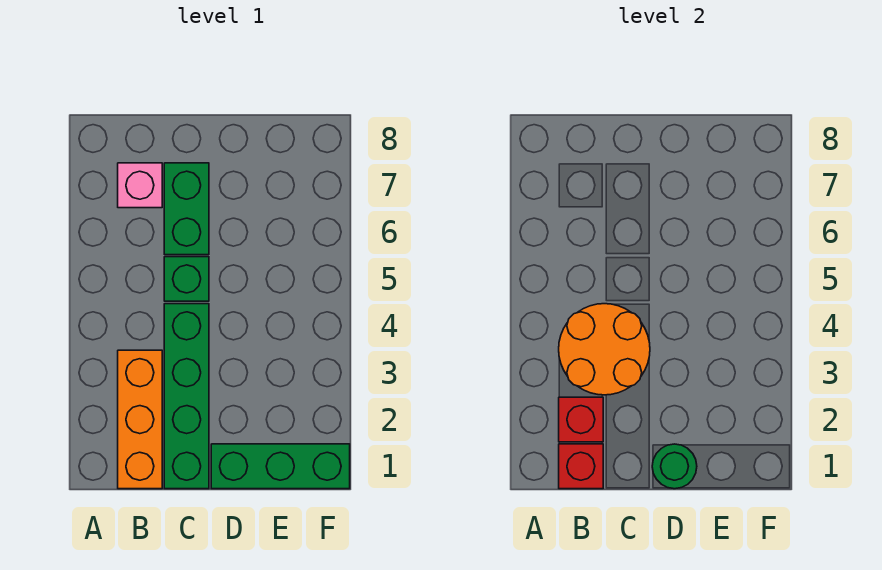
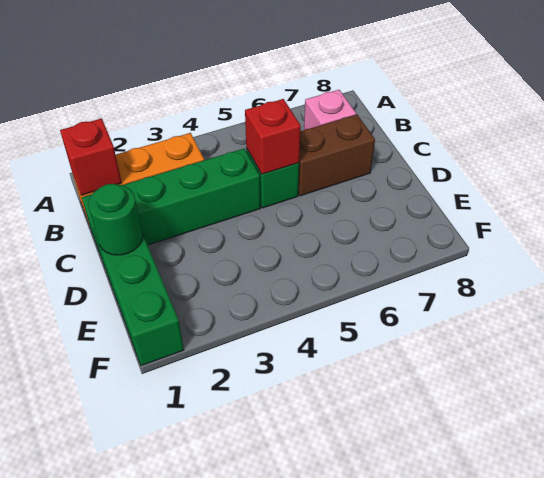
red 1x1 brick [559,397,603,442] -> red 1x1 brick moved to [245,99,301,174]
orange 2x2 round brick [559,304,650,395] -> none
green 1x2 brick [164,163,209,255] -> brown 1x2 brick [298,114,375,196]

